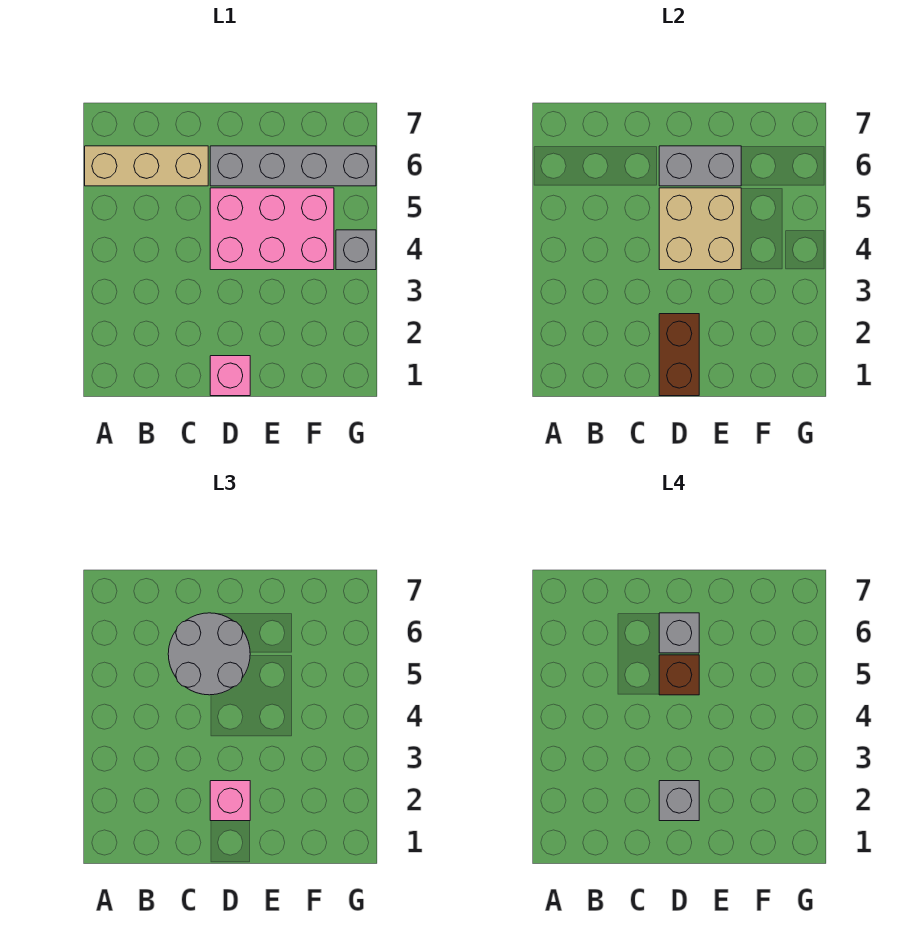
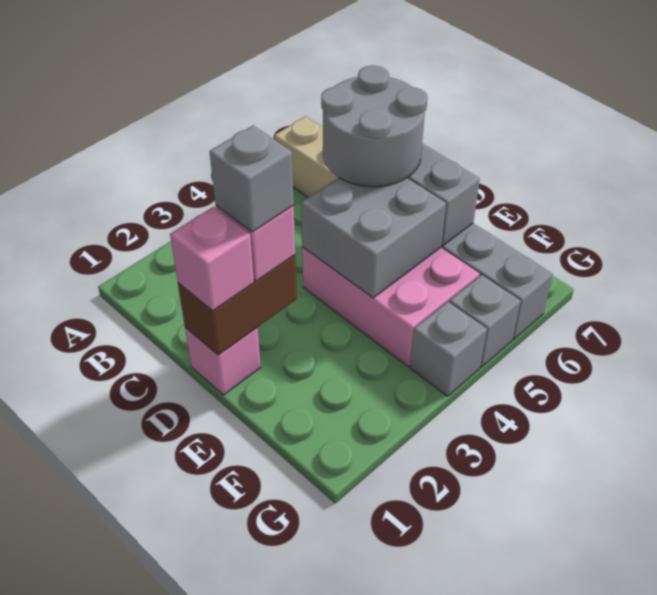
none -> pink 1x1 brick [170,207,254,311]
tan 2x2 brick [659,188,741,270] -> grey 2x2 brick [301,178,446,298]
brown 1x1 brick [659,655,699,695] -> none
grey 1x1 brick [659,613,699,653] -> grey 1x1 brick moved to [449,275,520,367]

